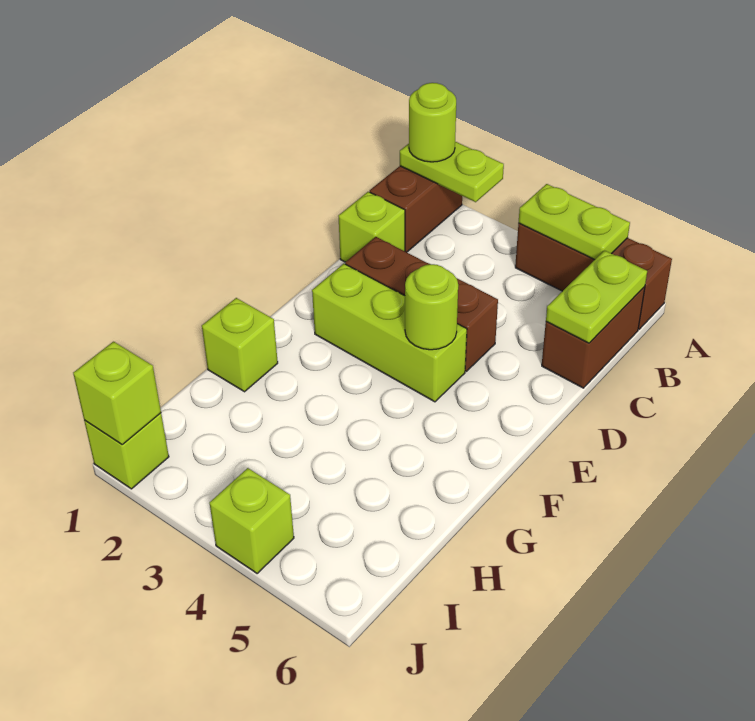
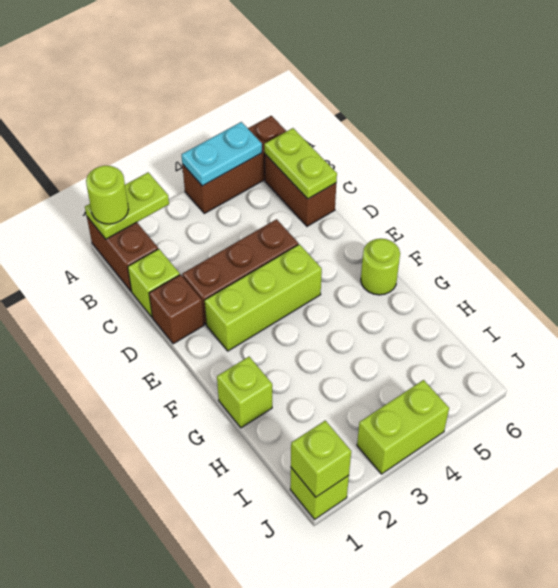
lime 1x2 plate [519,184,630,260] -> cyan 1x2 plate [182,122,262,186]
none -> brown 1x1 brick [149,275,204,344]
lime 1x1 round brick [405,264,458,350] -> lime 1x1 round brick moved to [361,239,400,295]
lime 1x1 brick [210,468,294,574] -> lime 1x2 brick [357,380,449,474]

